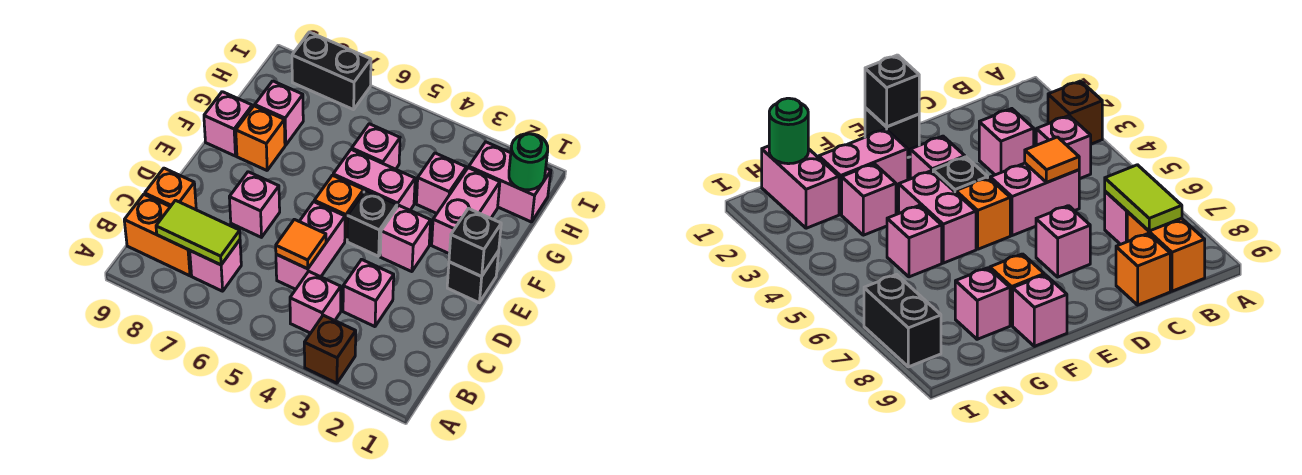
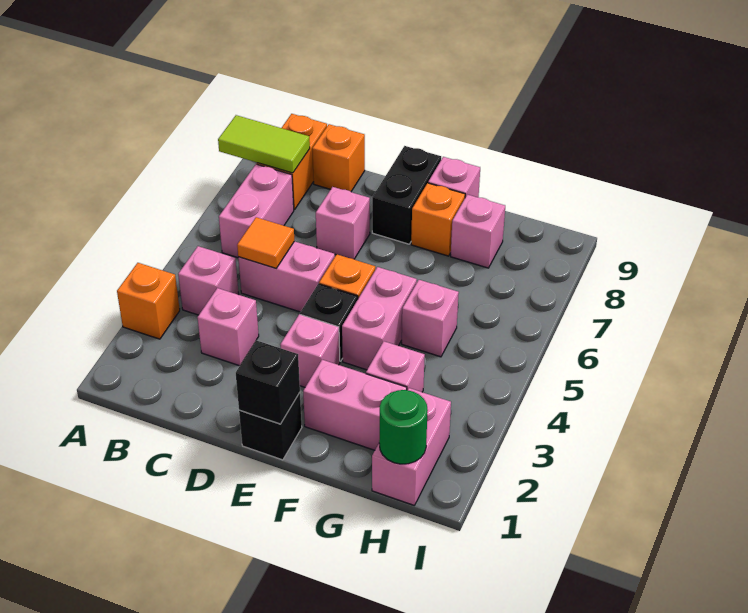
brown 1x1 brick [304,315,356,383] -> orange 1x1 brick [117,263,180,339]
pink 1x1 brick [190,240,241,291] -> pink 1x2 brick [219,164,294,258]
lime 1x2 tile [156,200,240,265] -> lime 1x2 tile turned to [218,115,310,173]
black 1x2 brick [292,32,371,110] -> black 1x2 brick moved to [372,146,441,244]

